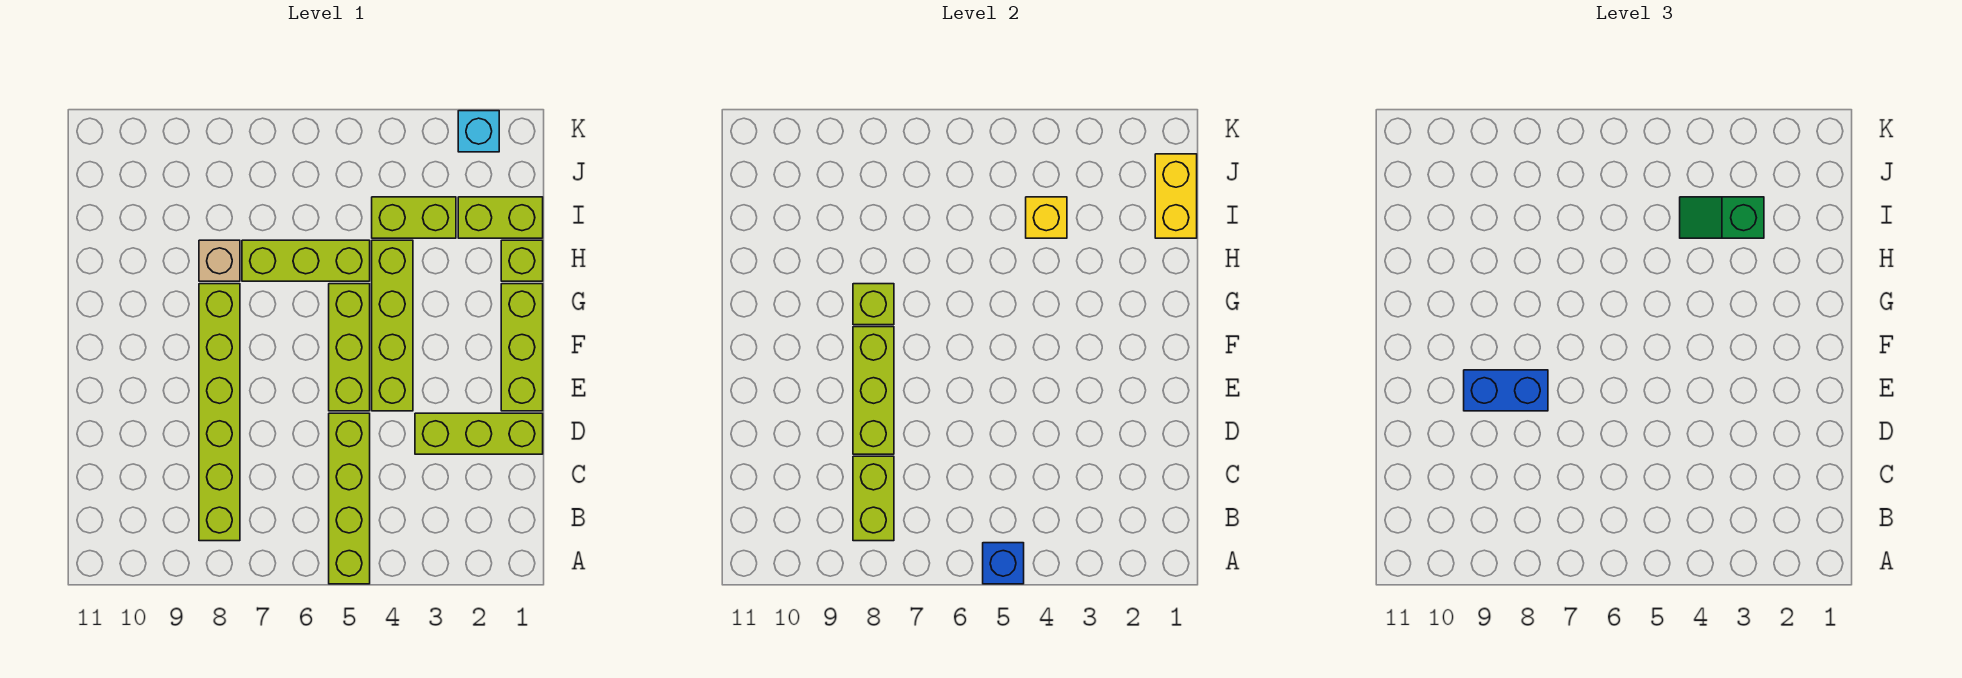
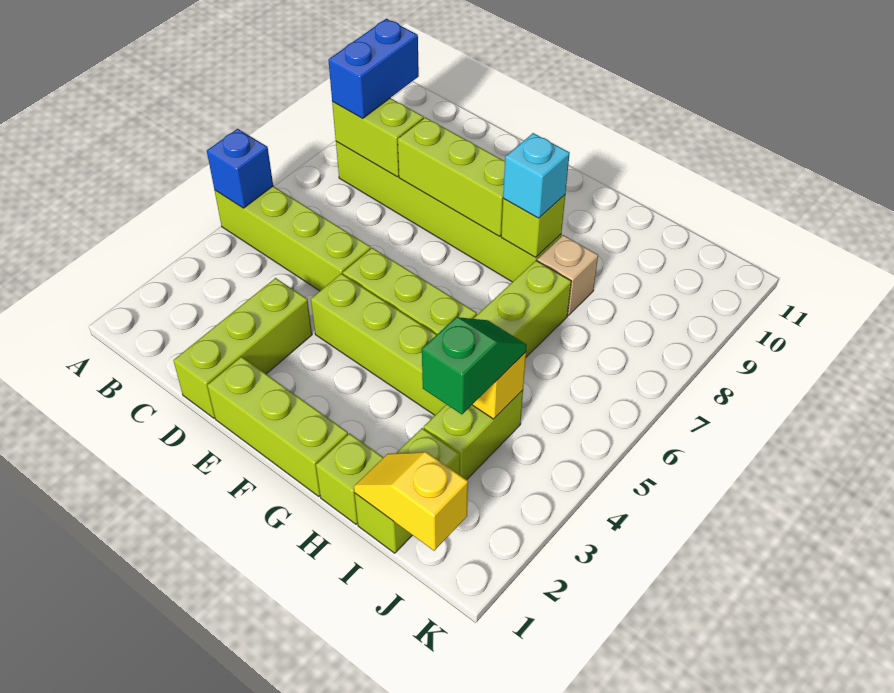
blue 1x2 brick [1464,370,1548,411] -> blue 1x2 brick moved to [328,19,419,118]
yellow 1x2 brick [1155,154,1197,238] -> yellow 1x2 slope [354,452,468,551]
cyan 1x1 brick [458,111,499,152] -> cyan 1x1 brick moved to [503,133,570,218]

